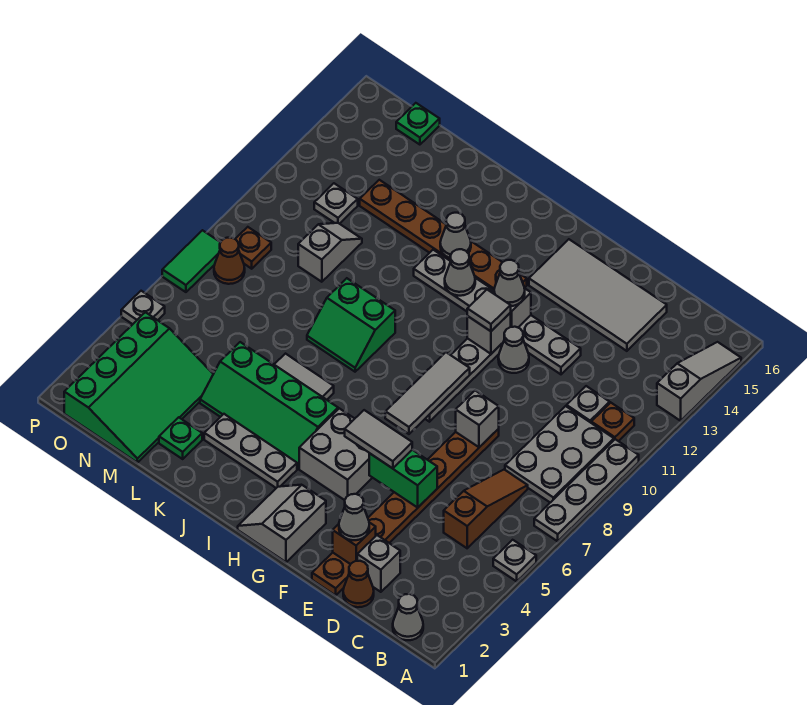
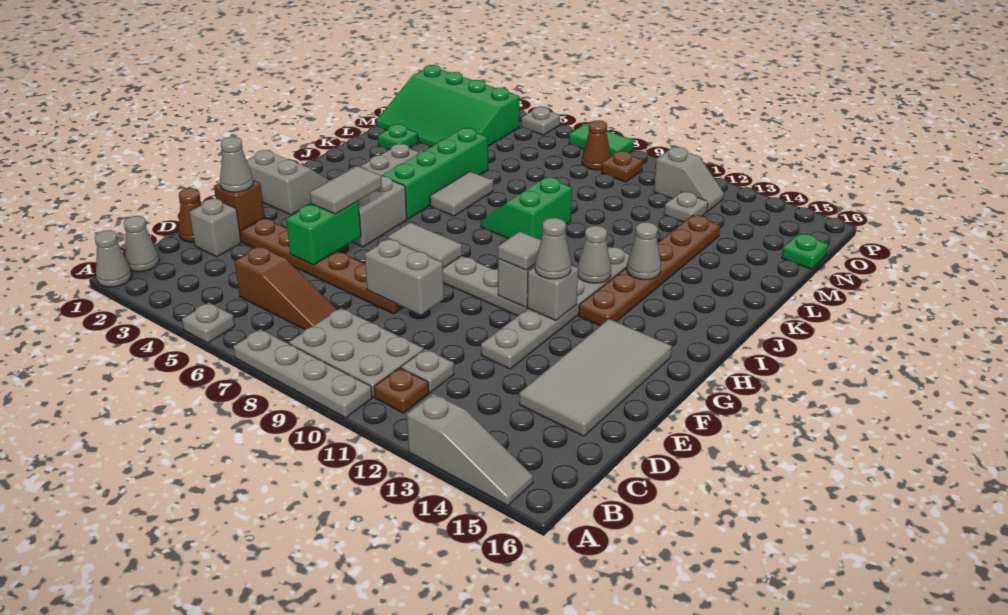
grey 1x1 brick [456,391,499,447] -> grey 1x2 brick [365,239,444,315]
grey 1x1 cone [498,327,529,373] -> grey 1x1 cone moved to [95,230,132,287]
grey 1x3 tile [385,352,470,434] -> grey 1x2 tile [388,222,462,268]
grey 1x2 slope [298,223,362,282] -> grey 1x2 slope moved to [654,147,724,211]

